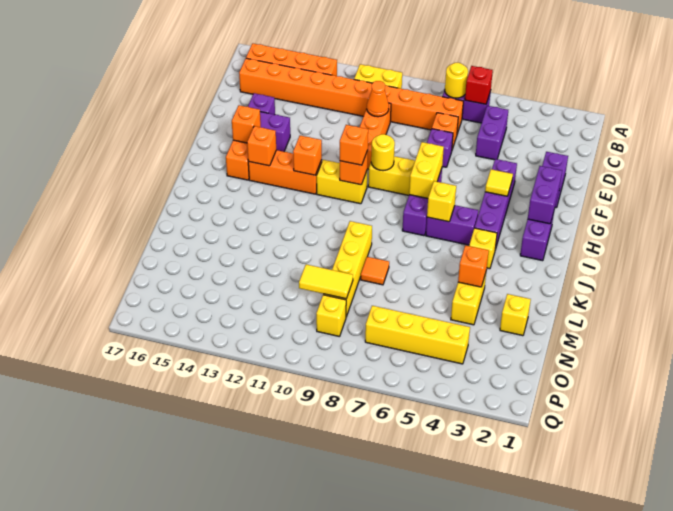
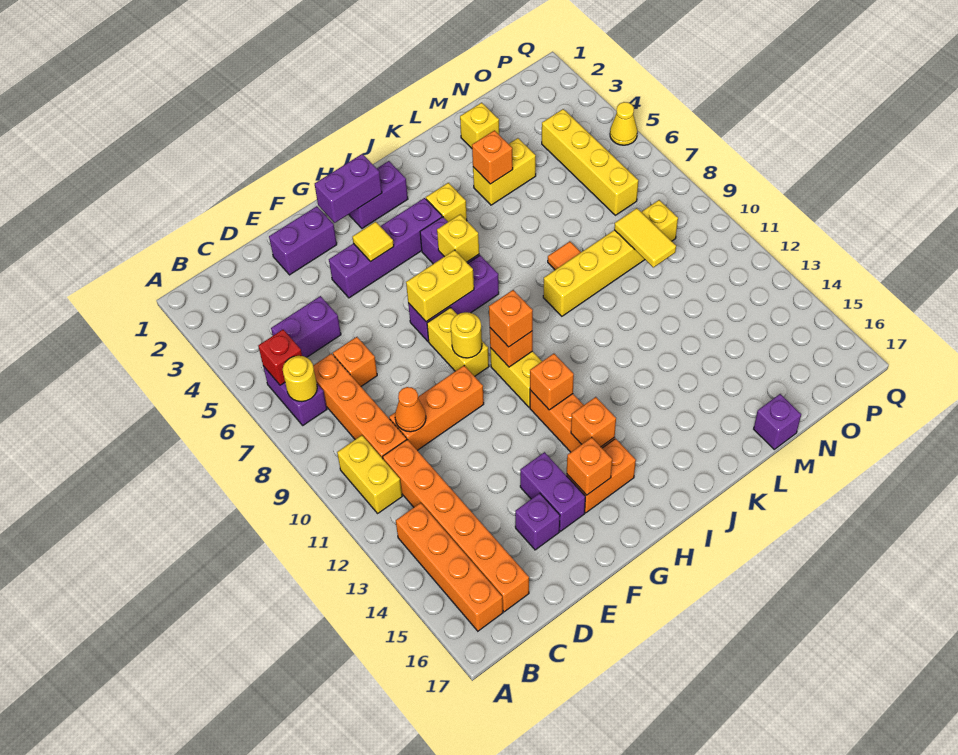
purple 1x1 brick [427,129,453,167] -> purple 1x1 brick moved to [754,394,801,449]
none -> yellow 1x1 cone [610,102,637,145]

